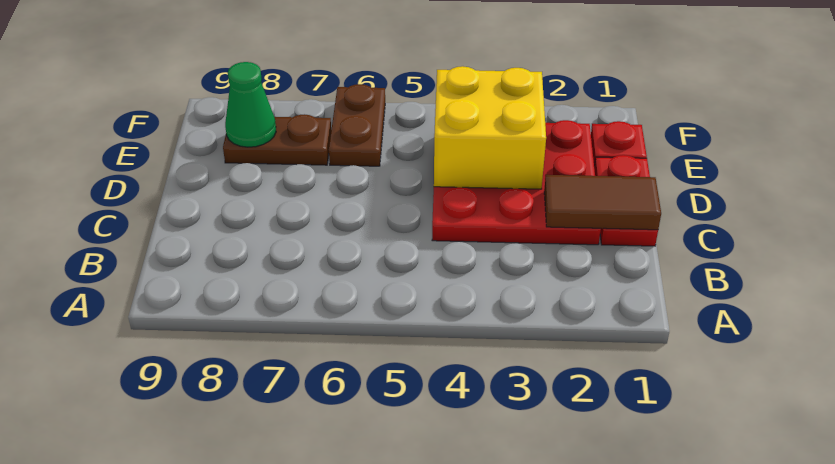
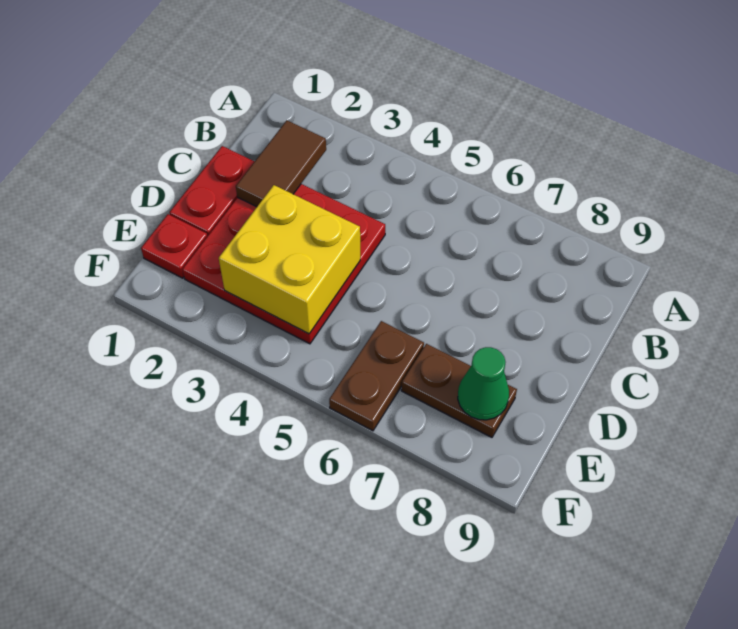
brown 1x2 tile [544,175,661,230] -> brown 1x2 tile turned to [236,120,326,207]

